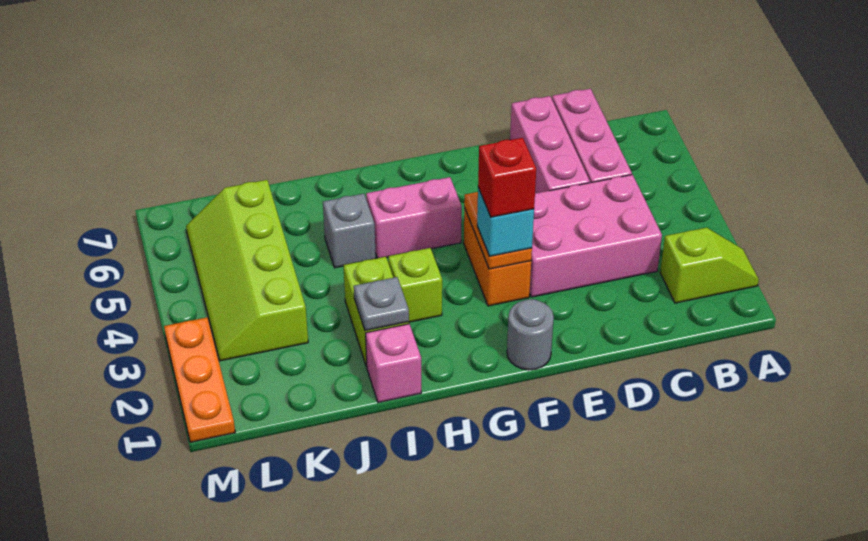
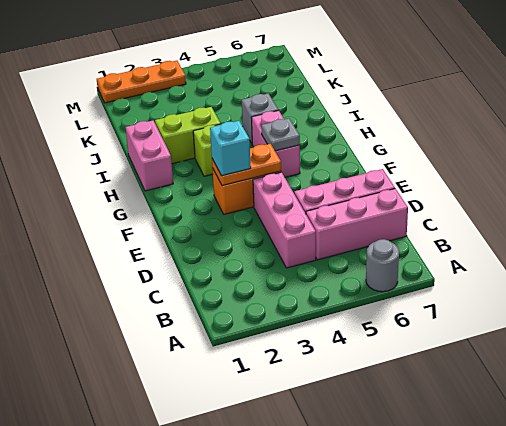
lime 1x2 slope [660,227,759,303] -> none
pink 2x3 brick [530,175,662,297] -> pink 1x3 brick [253,172,316,268]
grey 1x1 round brick [507,299,554,370] -> grey 1x1 round brick moved to [366,239,399,292]
red 1x1 brick [478,138,536,217] -> none
pink 1x1 brick [366,324,421,403] -> pink 1x2 brick [126,121,173,191]
grey 1x1 plate [354,277,409,331] -> grey 1x1 plate moved to [261,118,300,151]
lime 2x4 slope [186,180,308,361] -> none

